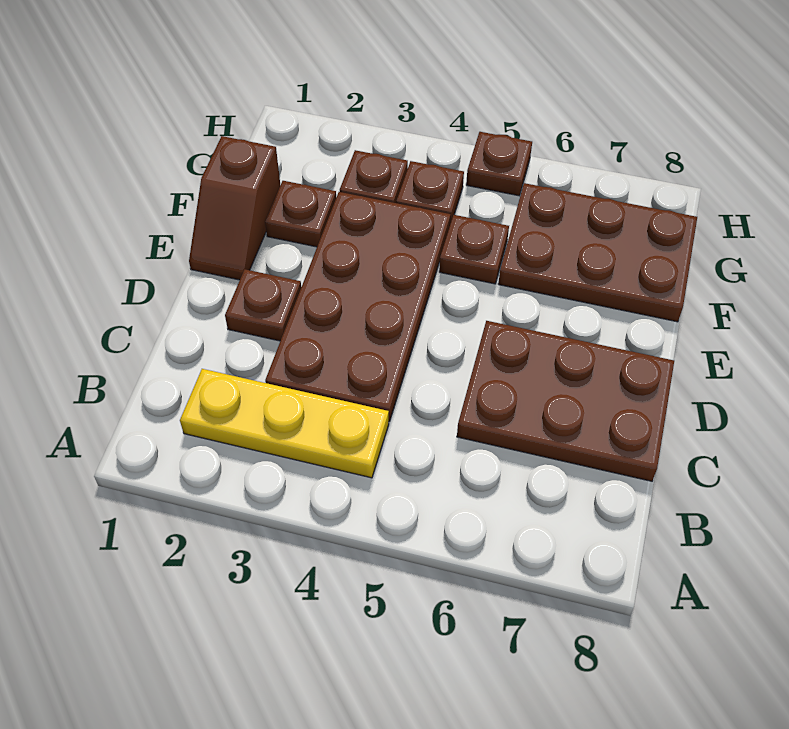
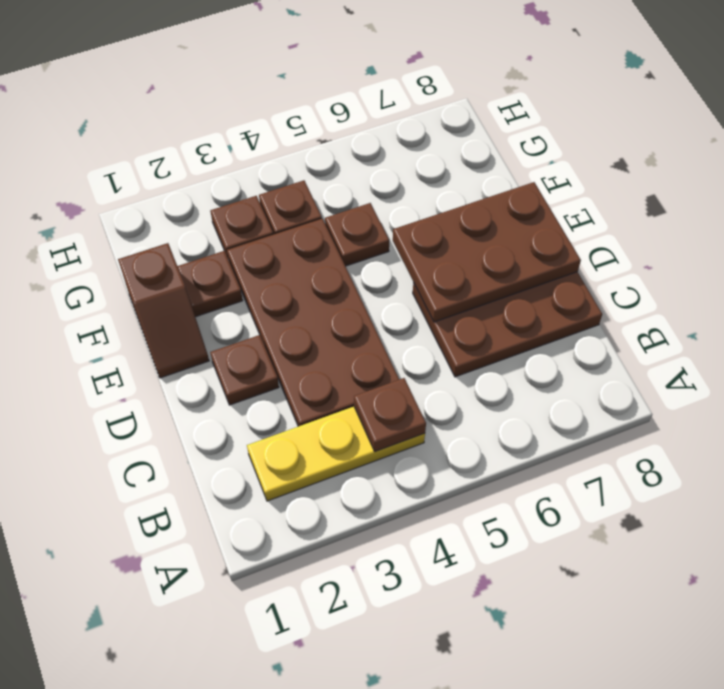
brown 2x3 plate [498,183,697,322] -> brown 2x3 plate moved to [393,182,581,322]
brown 1x1 plate [466,132,532,196] -> brown 1x1 plate moved to [354,378,426,452]

